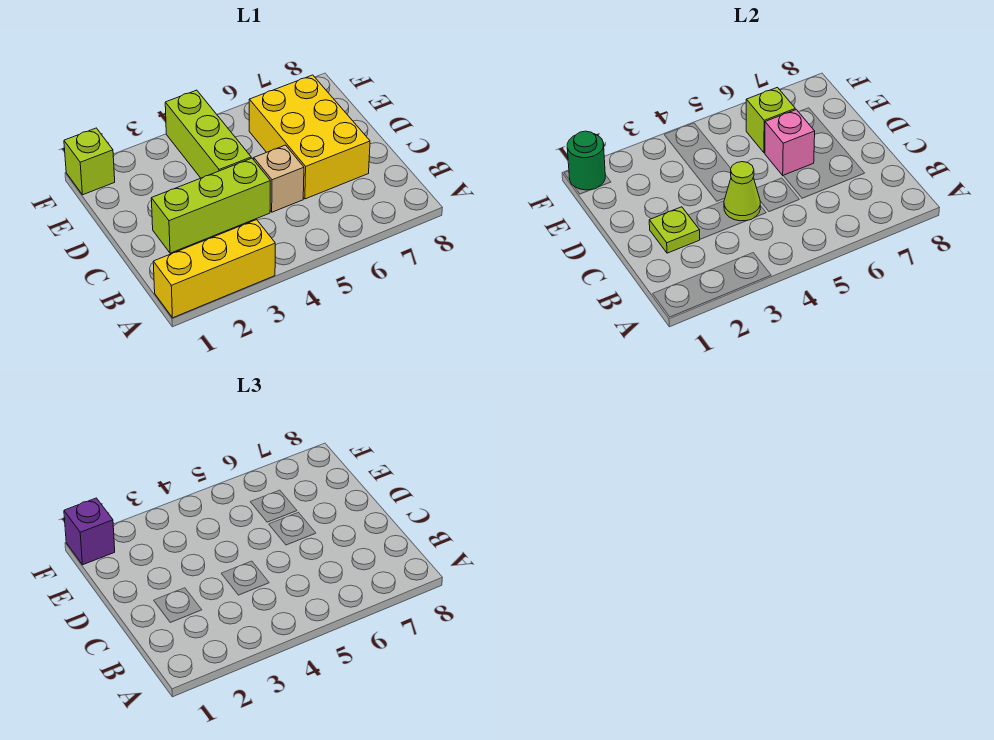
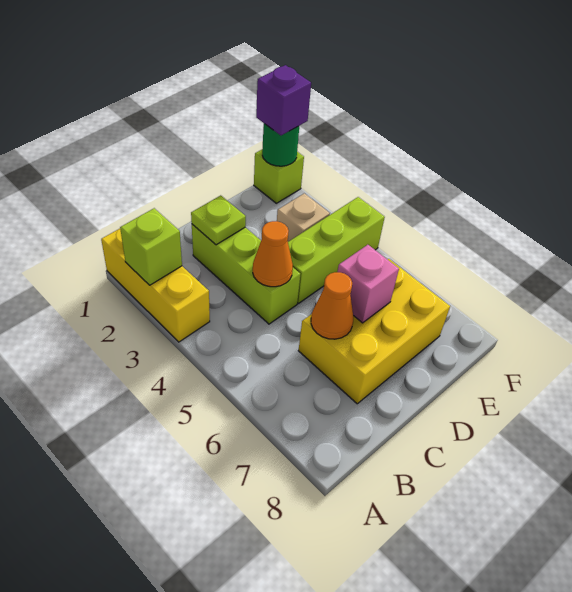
lime 1x1 cone [724,162,760,221] -> orange 1x1 cone [253,221,293,287]
tan 1x1 brick [254,145,304,212] -> tan 1x1 brick moved to [277,193,330,242]
none -> orange 1x1 cone [311,272,353,339]
lime 1x1 brick [746,87,795,153] -> lime 1x1 brick moved to [120,208,182,285]

